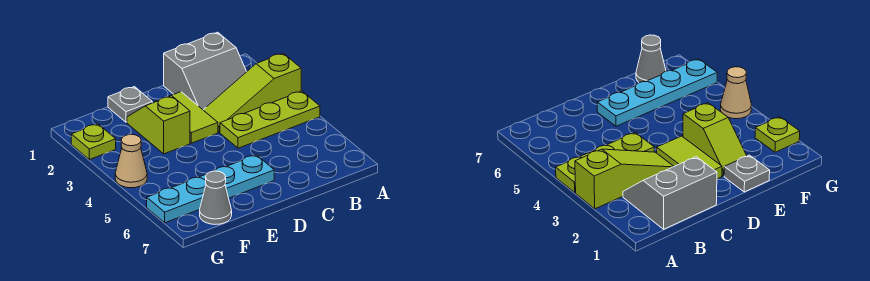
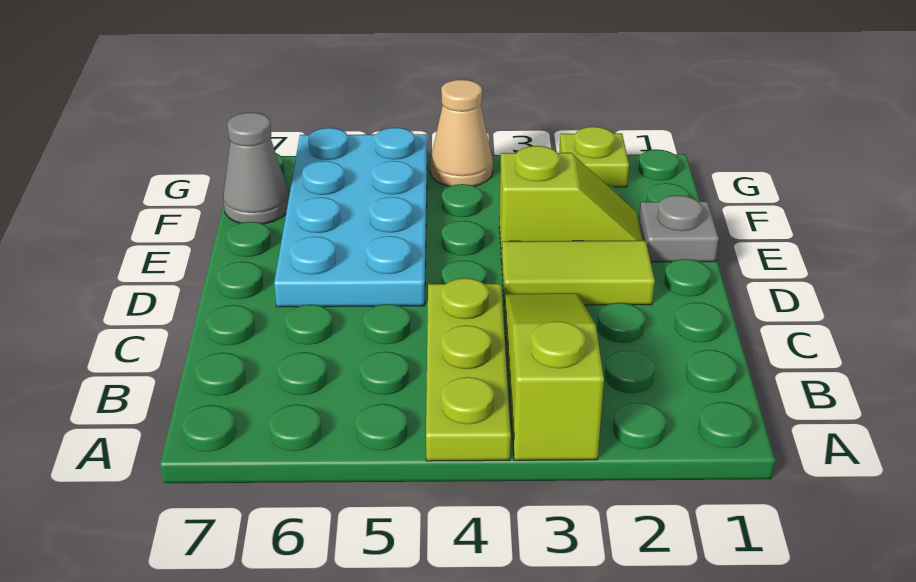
grey 2x2 slope [164,32,247,110] -> none
cyan 1x4 plate [147,155,274,223] -> cyan 2x4 plate [274,128,427,307]

